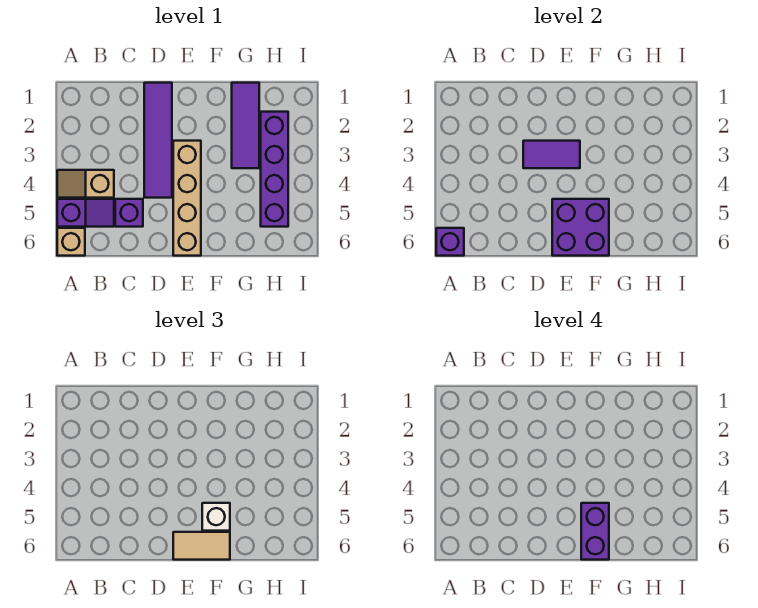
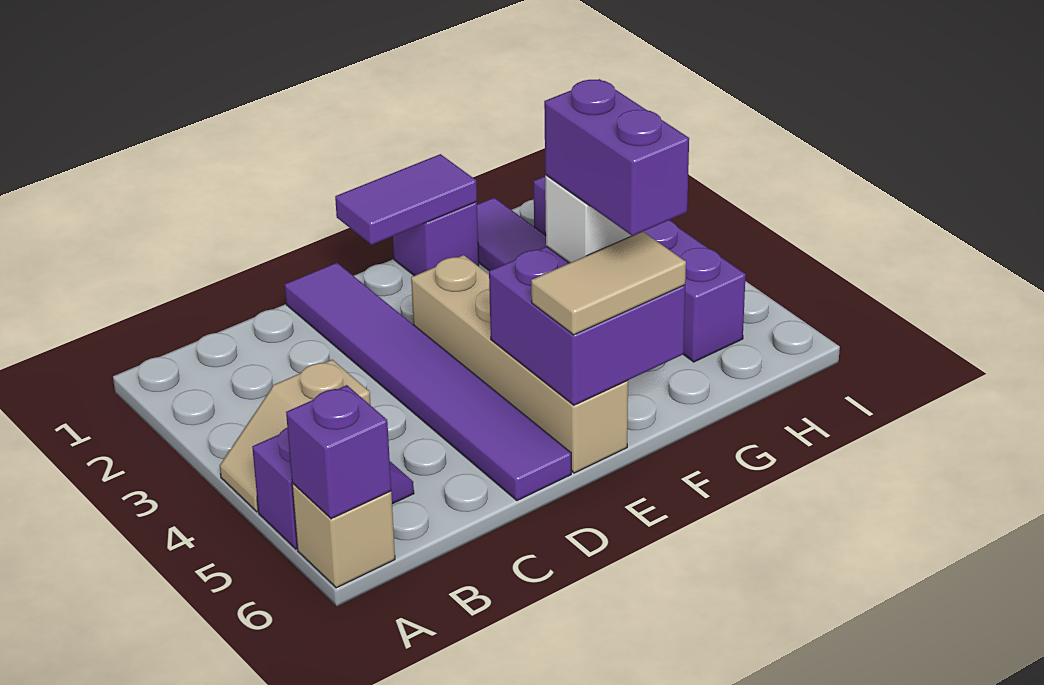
purple 1x1 brick [115,199,143,227] -> purple 1x1 brick moved to [393,202,479,276]
purple 1x4 tile [144,83,172,198] -> purple 1x6 tile [285,263,571,501]
purple 1x2 tile [523,141,580,168] -> purple 1x2 tile moved to [335,154,477,245]

